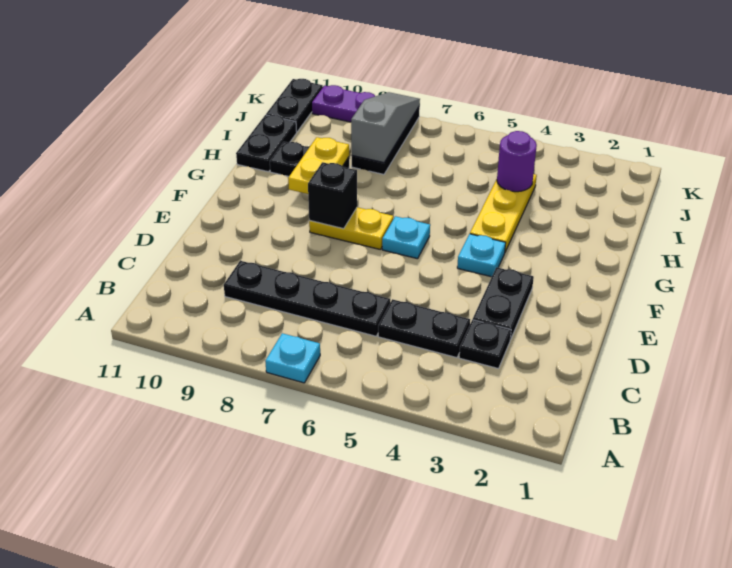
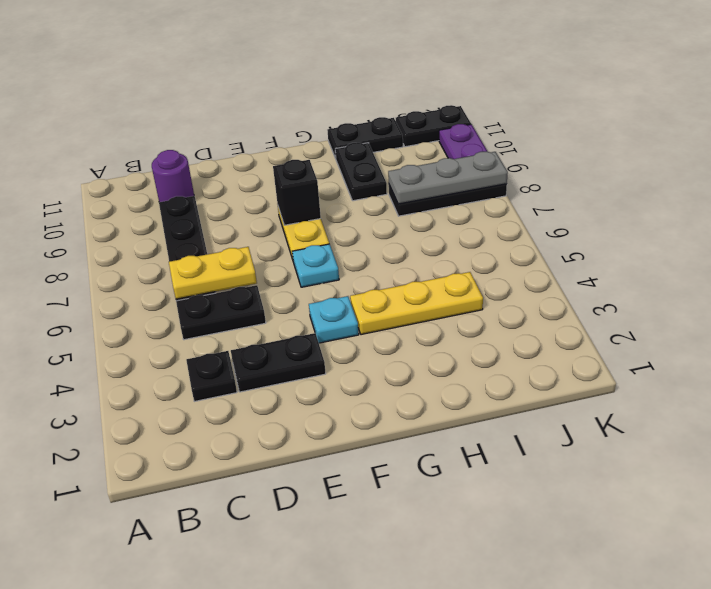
cyan 1x1 plate [265,333,320,383] -> none
black 1x2 plate [378,299,470,358] -> black 1x2 plate turned to [176,285,266,340]
yellow 1x2 plate [288,137,349,194] -> yellow 1x2 plate moved to [169,247,257,299]
purple 1x1 round brick [497,131,537,192] -> purple 1x1 round brick moved to [152,150,194,202]
grey 1x3 slope [351,92,420,163] -> grey 1x3 plate [388,151,508,204]

